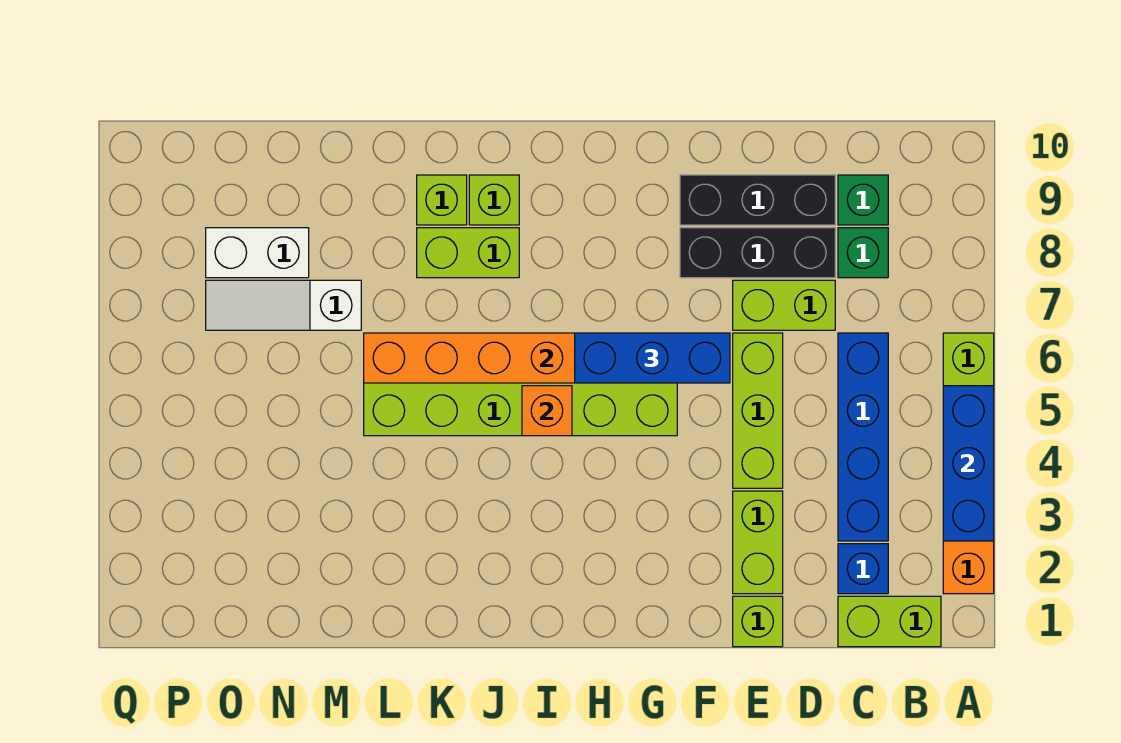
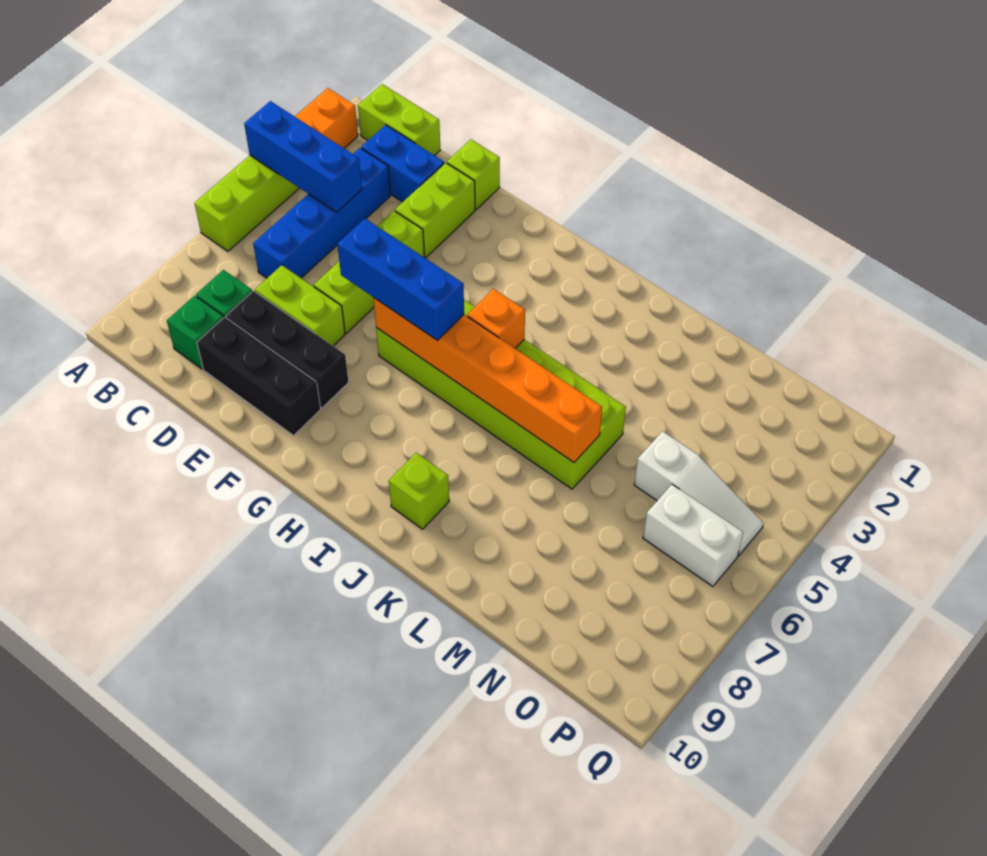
blue 1x3 brick [943,386,994,541] -> blue 1x3 brick turned to [244,101,362,212]
blue 1x1 brick [838,544,888,594] -> blue 1x2 brick [361,125,444,202]
lime 1x2 brick [417,228,519,278] -> none
lime 1x1 brick [417,175,467,225] -> none
white 1x3 slope [206,280,361,330] -> white 1x3 slope moved to [634,431,763,556]
white 1x2 brick [206,228,309,278] -> white 1x2 brick moved to [643,484,743,586]

